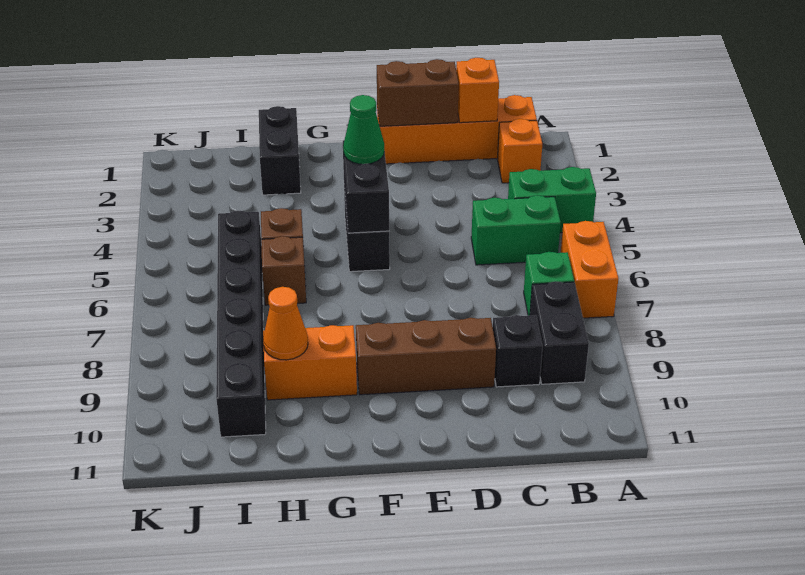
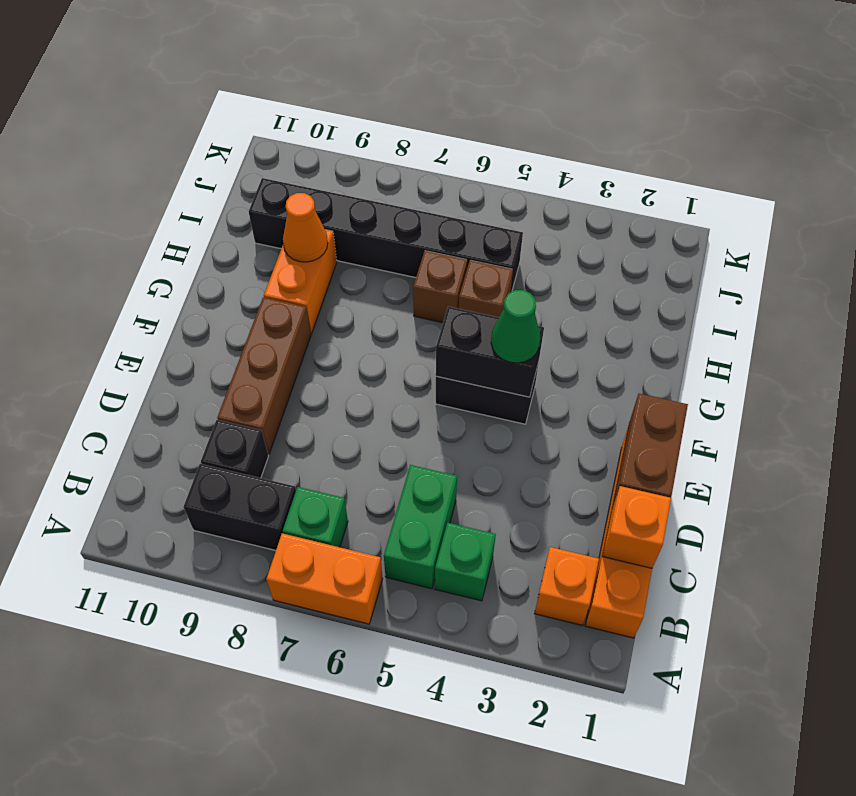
green 1x2 brick [508,167,596,233] -> green 1x1 brick [435,523,496,601]
black 1x2 brick [259,106,301,195] -> none

